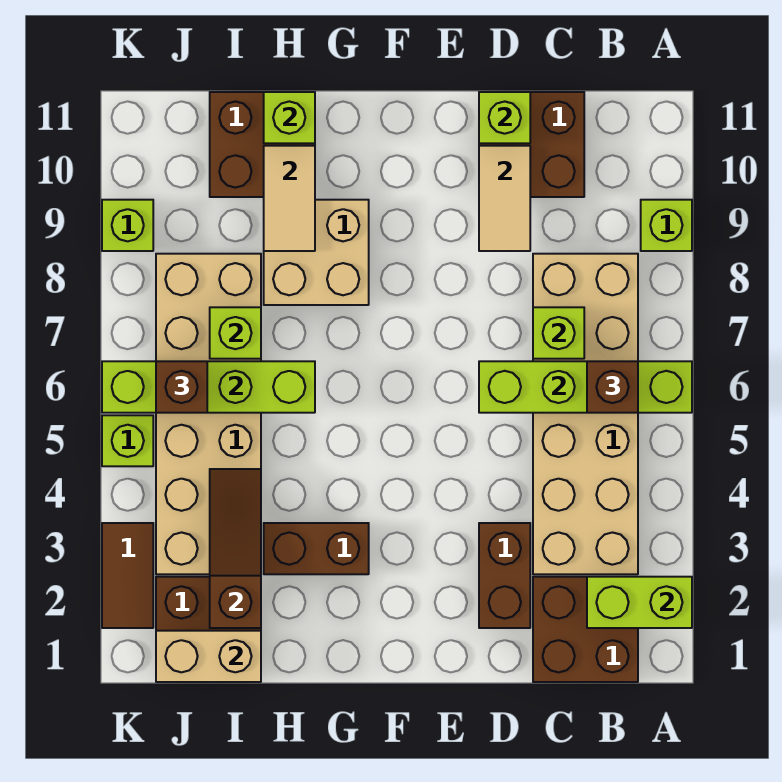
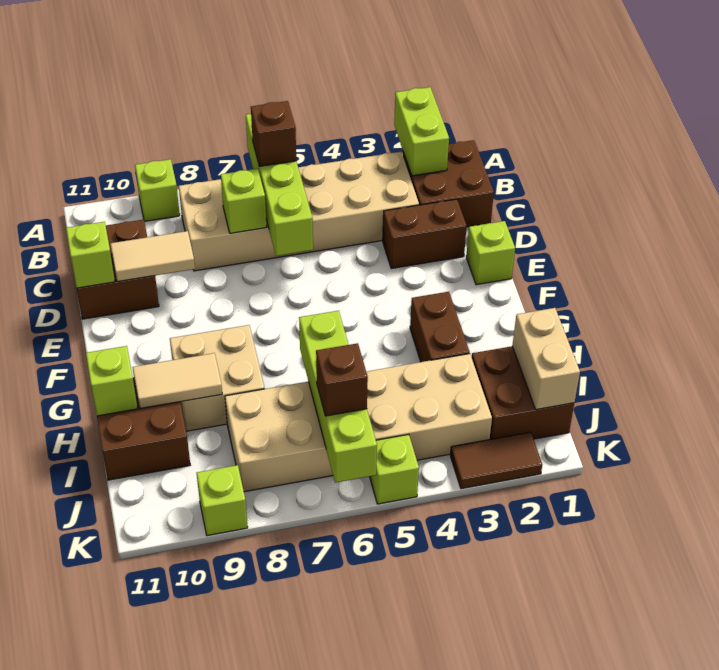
brown 1x3 slope [210,469,261,628] -> none
lime 1x1 brick [210,307,261,359] -> lime 1x1 brick moved to [466,221,515,285]

